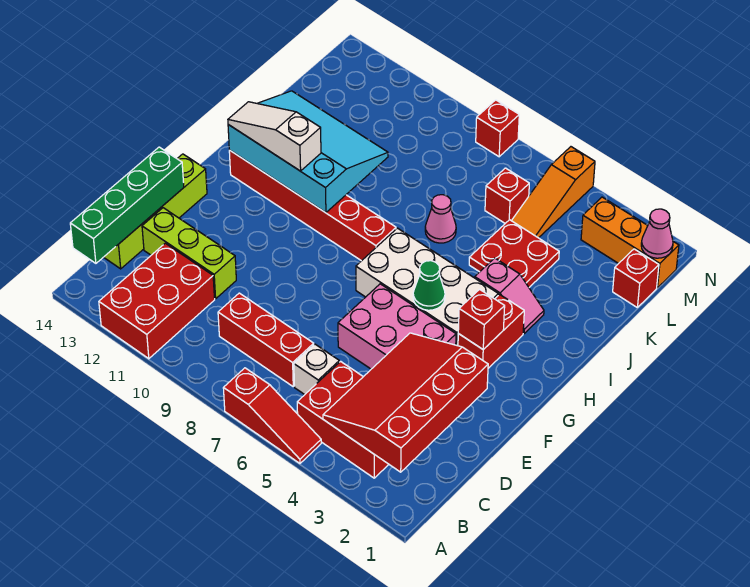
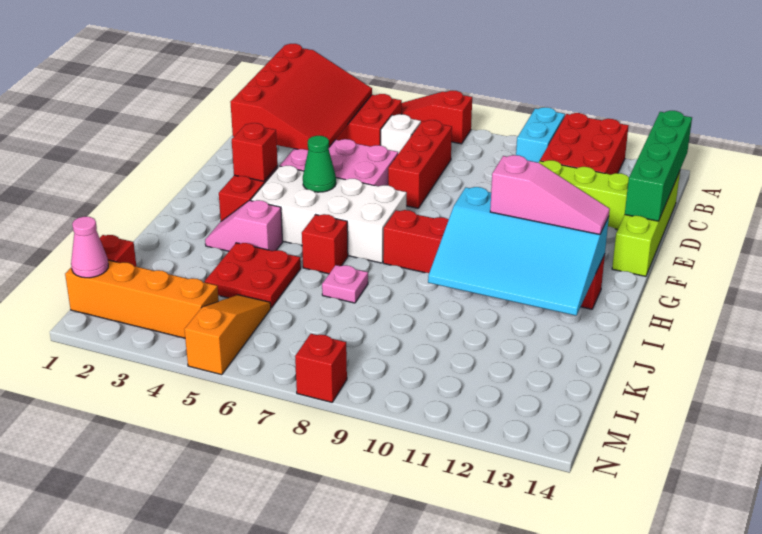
none -> cyan 1x2 brick [516,107,565,163]
red 1x3 brick [218,293,314,386] -> red 1x3 brick turned to [388,120,452,208]
white 1x3 slope [228,102,321,171] -> pink 1x3 slope [490,155,610,234]
pink 1x1 cone [425,195,456,243] -> pink 1x1 plate [322,265,368,303]
red 1x1 brick [485,168,529,223] -> red 1x1 brick moved to [302,214,348,274]
orange 1x3 brick [581,197,679,288] -> orange 1x4 brick [65,260,219,338]

